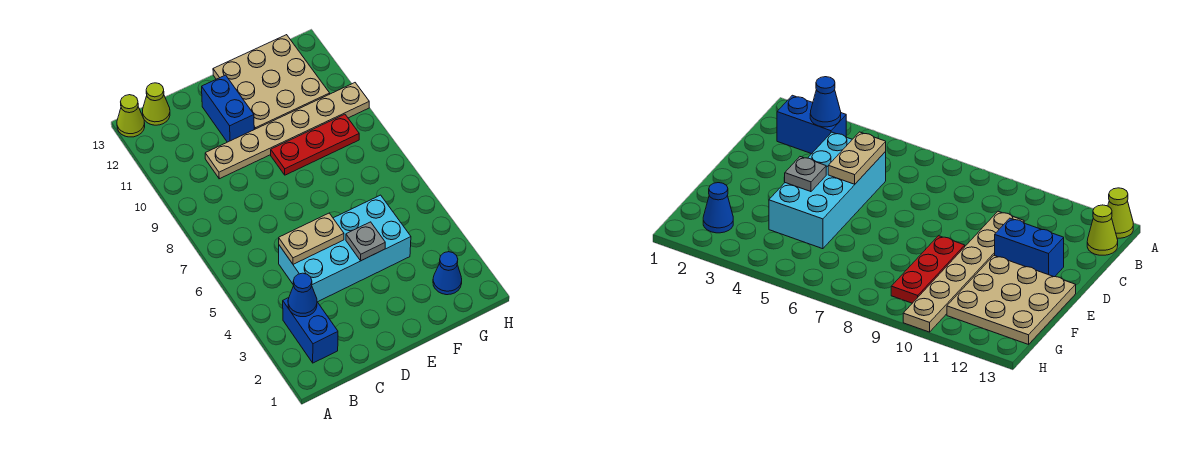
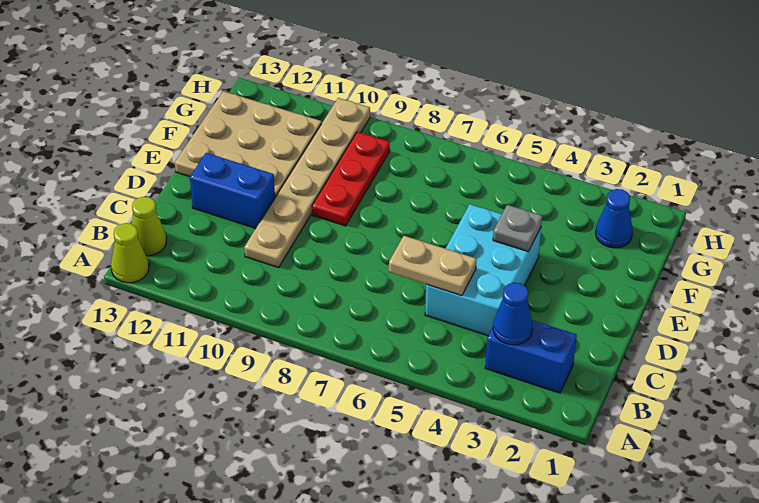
cyan 2x4 brick [279,195,411,302] -> cyan 2x3 brick [425,204,541,336]
tan 1x2 plate [279,213,344,264] -> tan 1x2 plate turned to [389,236,477,296]

